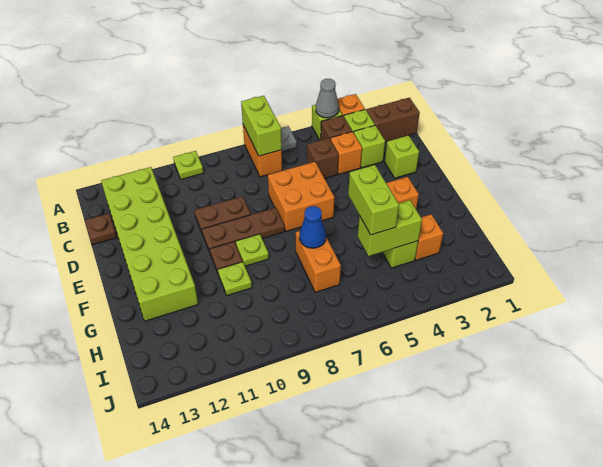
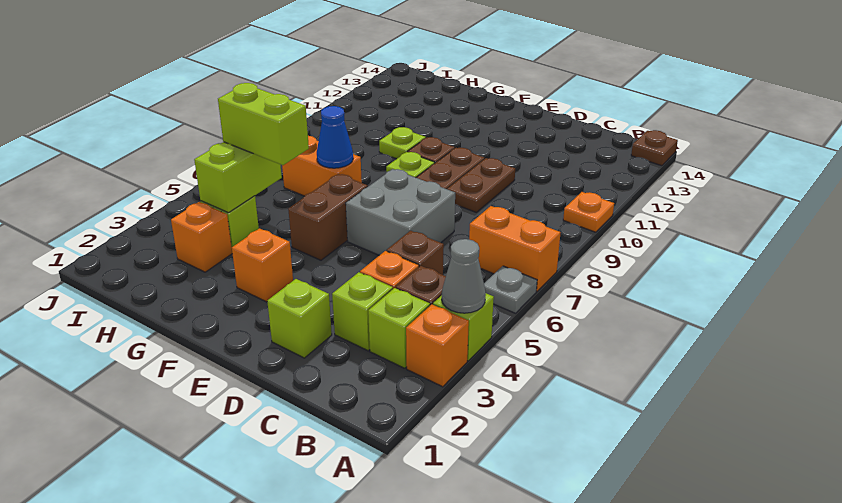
lime 1x2 brick [241,96,282,156] -> none
lime 1x1 plate [173,151,203,179] -> orange 1x1 plate [563,192,614,232]
brown 1x2 brick [366,98,420,142] -> brown 1x2 brick moved to [288,174,368,260]
lime 2x6 brick [101,167,198,321] -> none
brown 1x1 plate [85,213,117,245] -> brown 1x1 plate moved to [631,130,678,166]
orange 2x2 brick [268,162,335,231] -> grey 2x2 brick [346,169,455,255]

